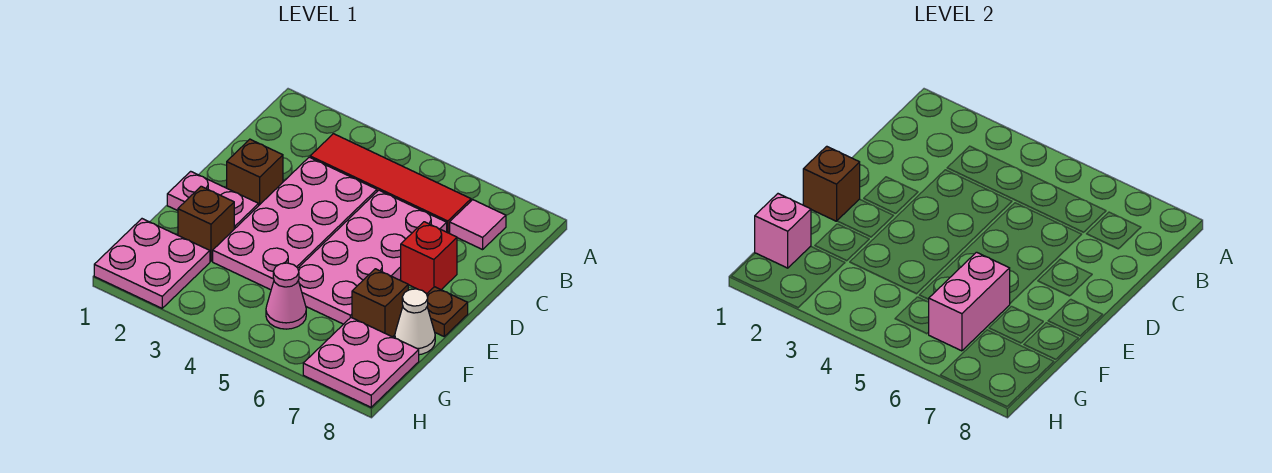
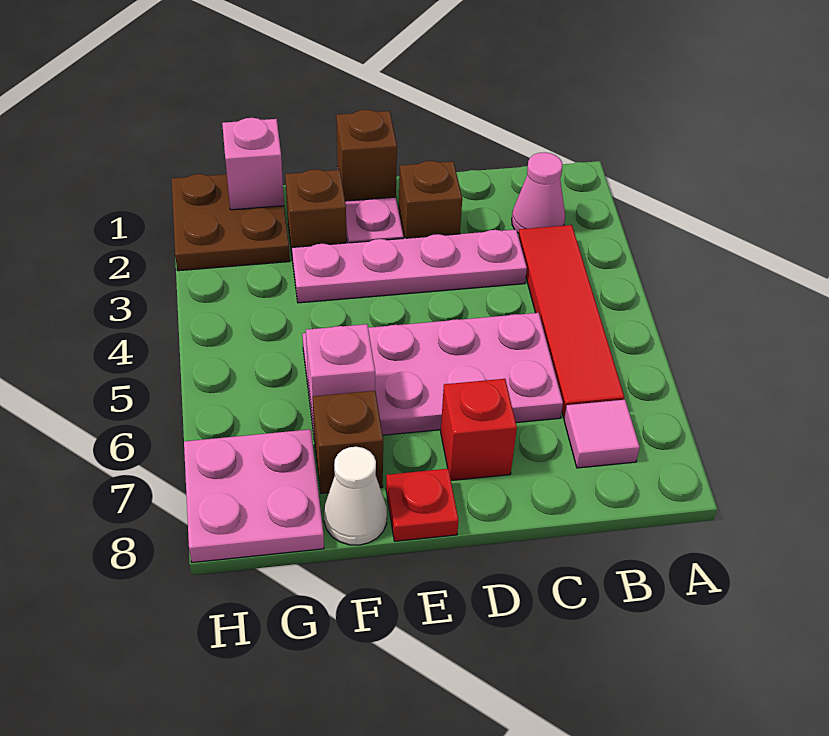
pink 2x4 plate [213,157,377,290] -> pink 1x4 plate [292,230,527,303]
brown 1x1 plate [427,287,468,336] -> red 1x1 plate [386,469,459,541]
pink 1x2 brick [928,252,1010,351] -> pink 1x1 brick [306,324,375,424]
pink 2x2 plate [94,219,210,308] -> brown 2x2 plate [172,174,290,271]
pink 1x1 cone [266,263,306,329] -> pink 1x1 cone moved to [512,152,565,234]

